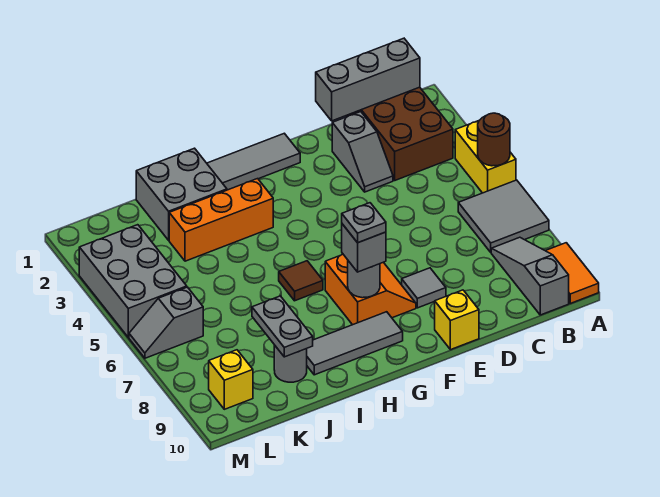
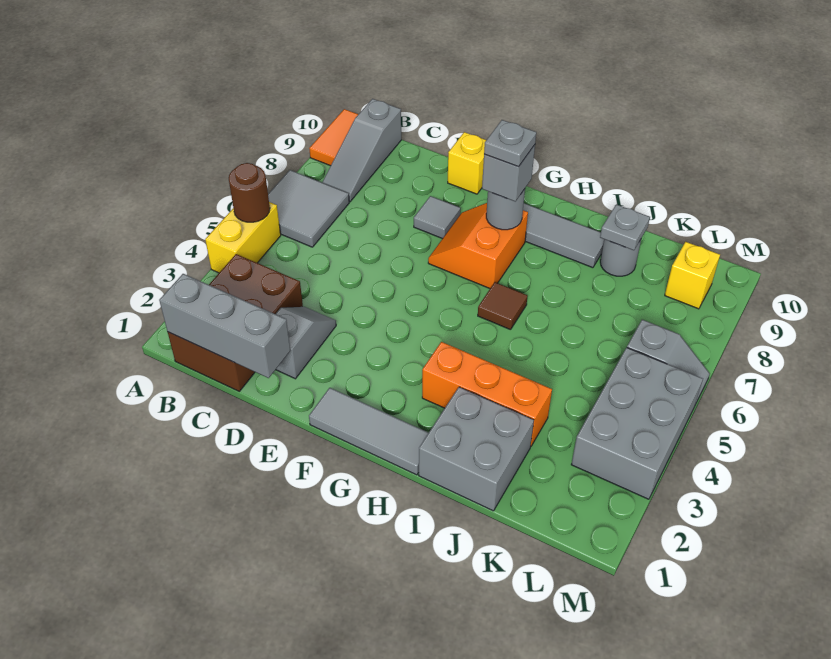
grey 1x2 plate [252,296,313,357] -> grey 1x1 plate [600,204,650,250]

